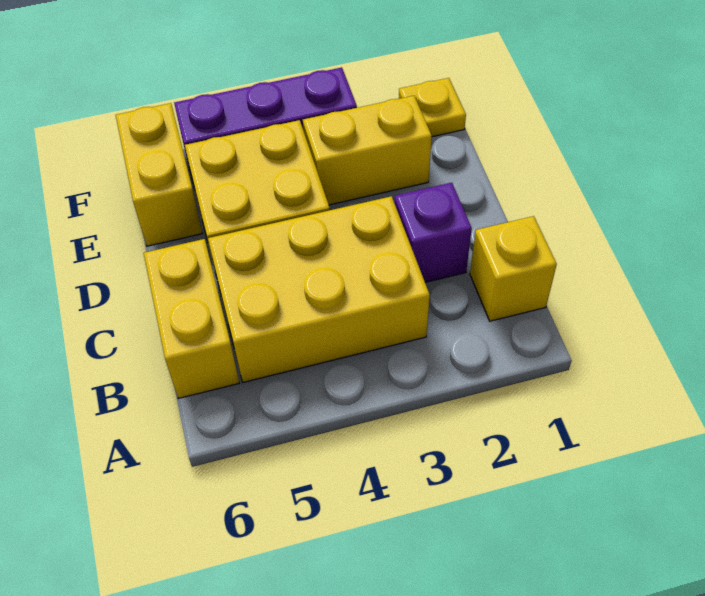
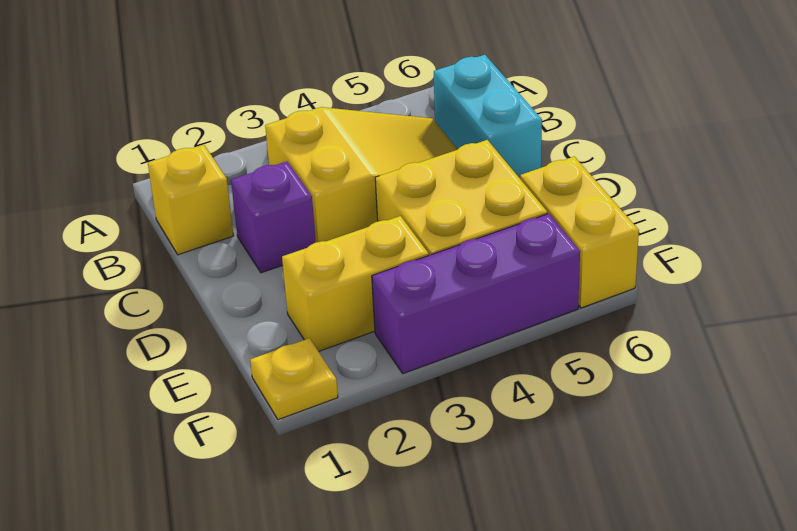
yellow 2x3 brick [208,196,430,382] -> yellow 2x3 slope [265,107,458,243]
yellow 1x2 brick [144,239,239,398] -> cyan 1x2 brick [434,55,542,178]

